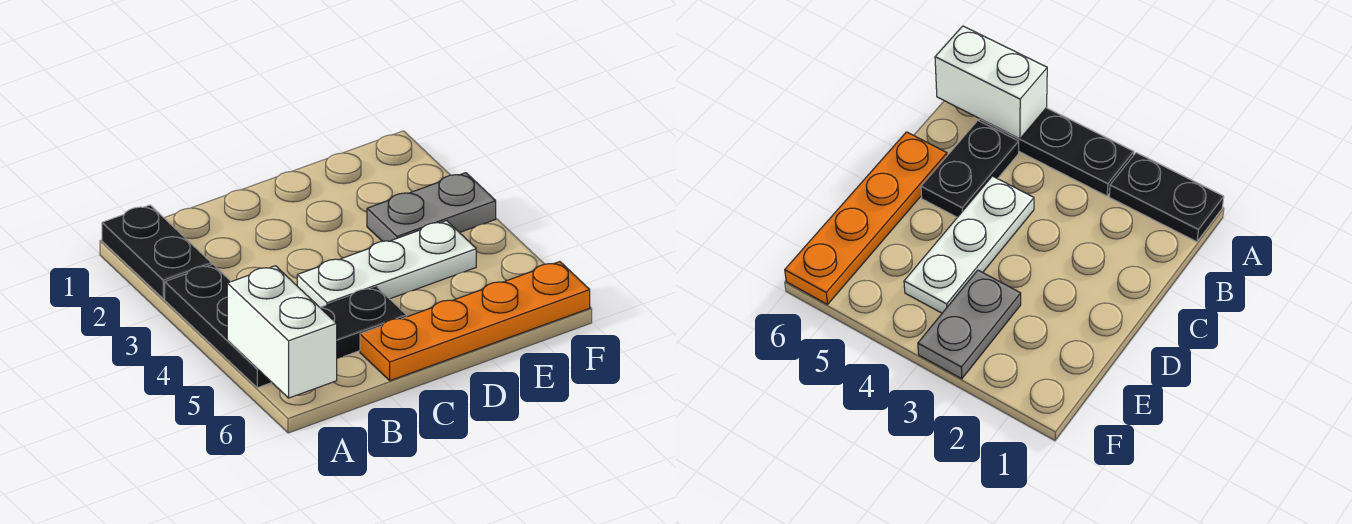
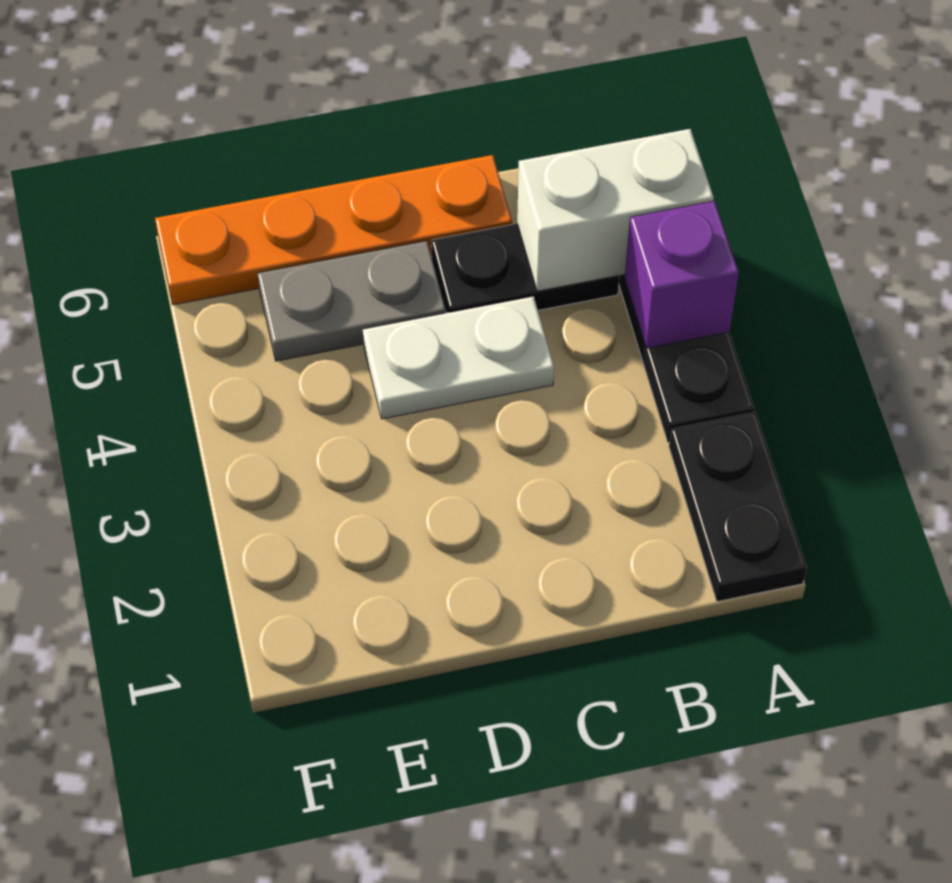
none -> purple 1x1 brick [625,201,739,348]
white 1x2 brick [227,266,337,398] -> white 1x2 brick turned to [517,129,714,291]
white 1x3 plate [297,221,476,307] -> white 1x2 plate [363,296,554,419]
grey 1x2 plate [367,173,496,241] -> grey 1x2 plate moved to [258,241,446,361]

